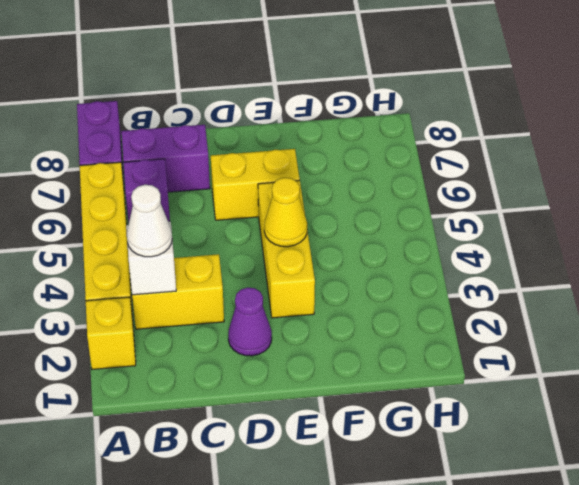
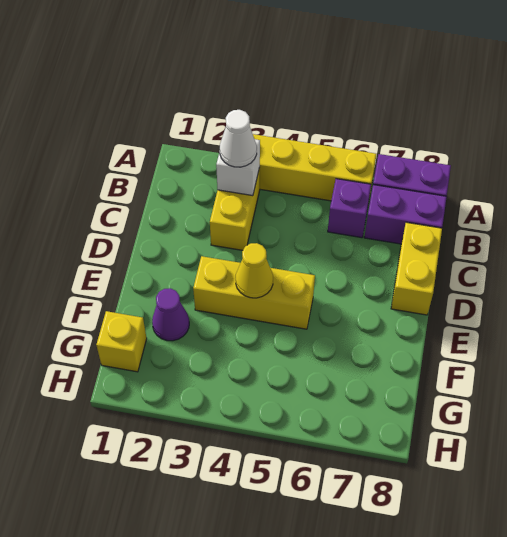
yellow 1x1 brick [86,297,136,369] -> yellow 1x1 brick moved to [96,311,147,372]
purple 1x2 brick [121,125,210,192] -> purple 1x2 brick turned to [364,185,447,244]
purple 1x1 cone [228,288,272,356] -> purple 1x1 cone moved to [152,288,189,341]
yellow 1x2 brick [211,149,300,220] -> yellow 1x2 brick moved to [391,222,442,315]

